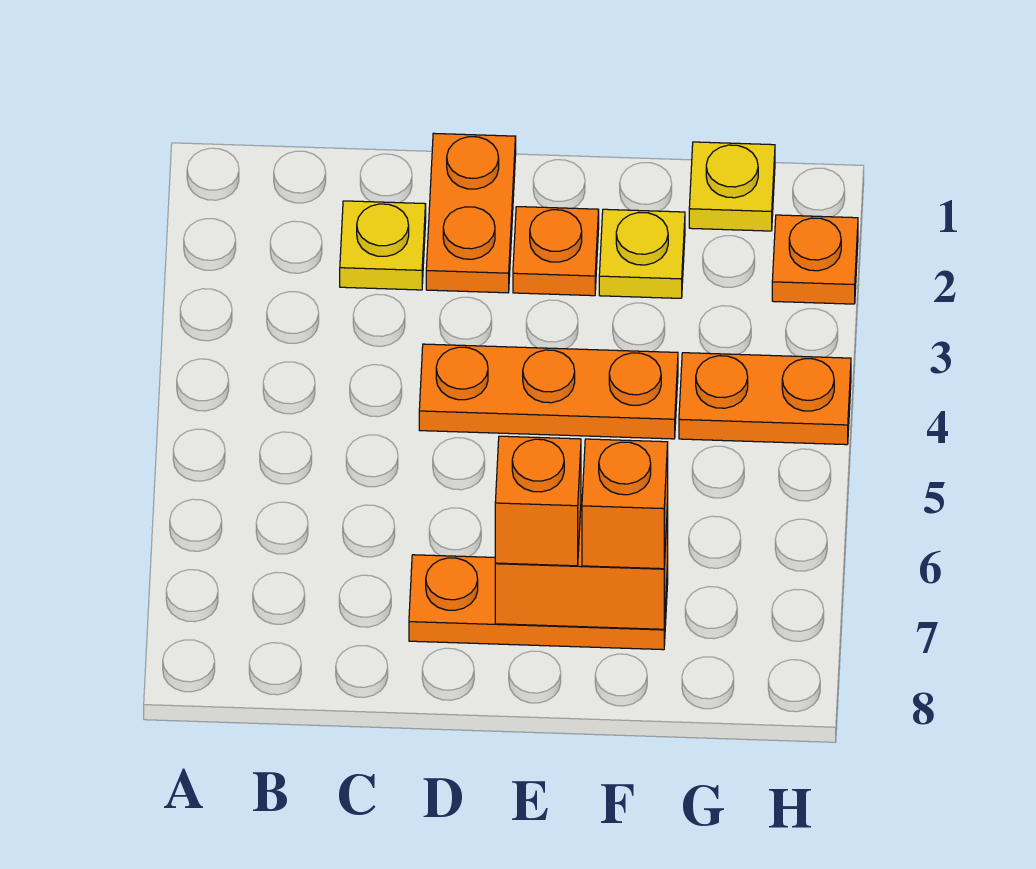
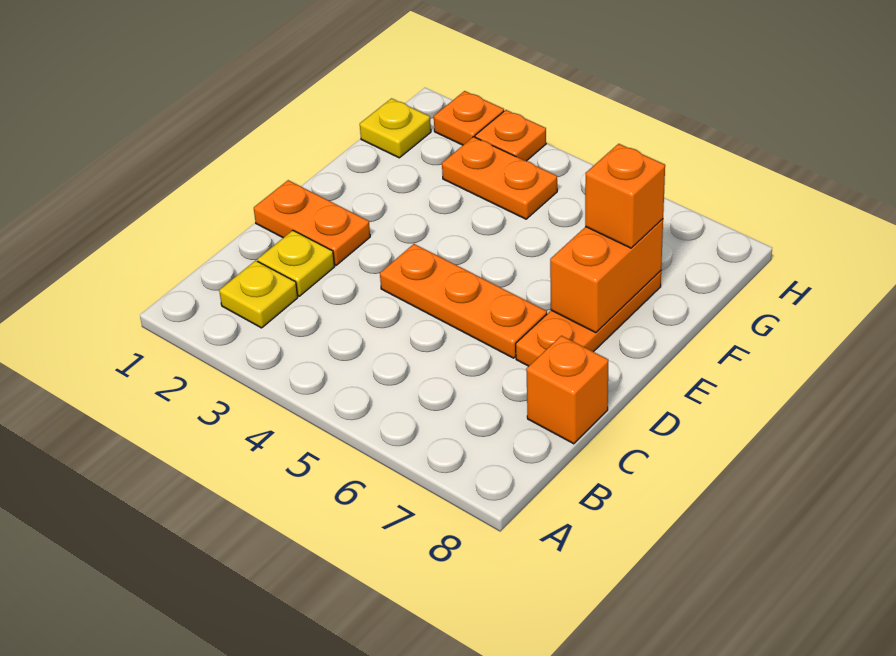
orange 1x3 plate [419,344,678,439] -> orange 1x3 plate turned to [380,244,547,358]
orange 1x1 plate [513,207,599,296] -> orange 1x1 plate moved to [475,110,546,161]
orange 1x1 brick [495,436,581,566] -> orange 1x1 brick moved to [526,336,608,444]
yellow 1x1 plate [599,209,685,298] -> yellow 1x1 plate moved to [219,260,298,328]
orange 1x2 plate [679,353,851,445] -> orange 1x2 plate turned to [442,137,557,219]

